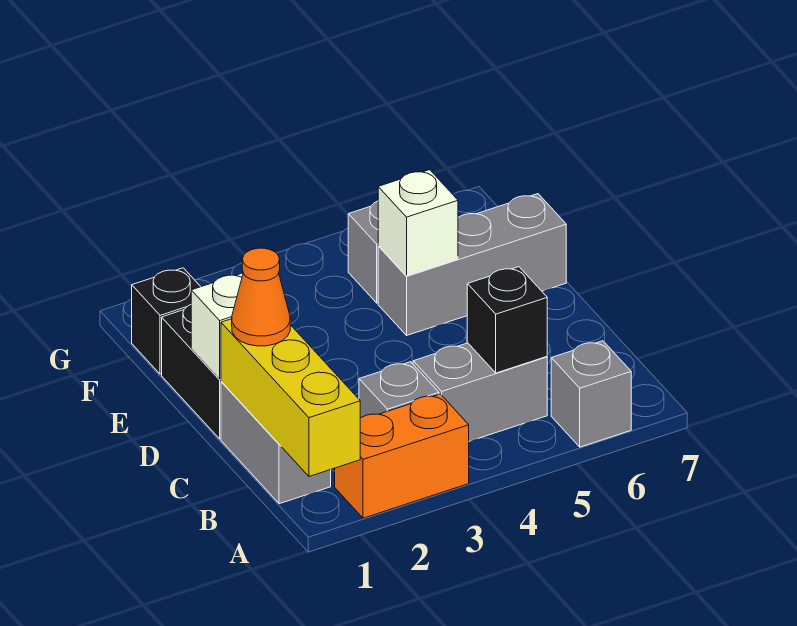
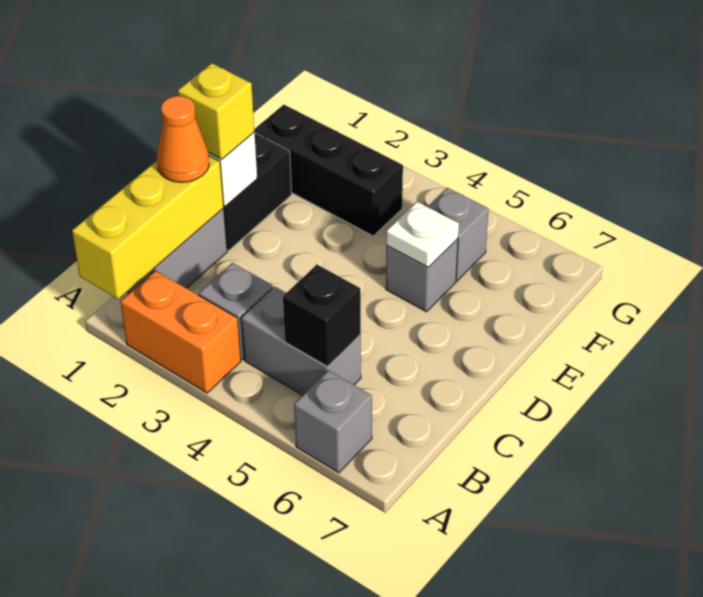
none -> yellow 1x1 brick [178,63,254,159]
grey 1x3 brick [378,194,566,335] -> grey 1x1 brick [386,239,458,312]
white 1x1 brick [378,170,458,276] -> white 1x1 plate [386,202,459,267]
black 1x1 brick [132,268,201,374] -> black 1x3 brick [254,105,403,236]

